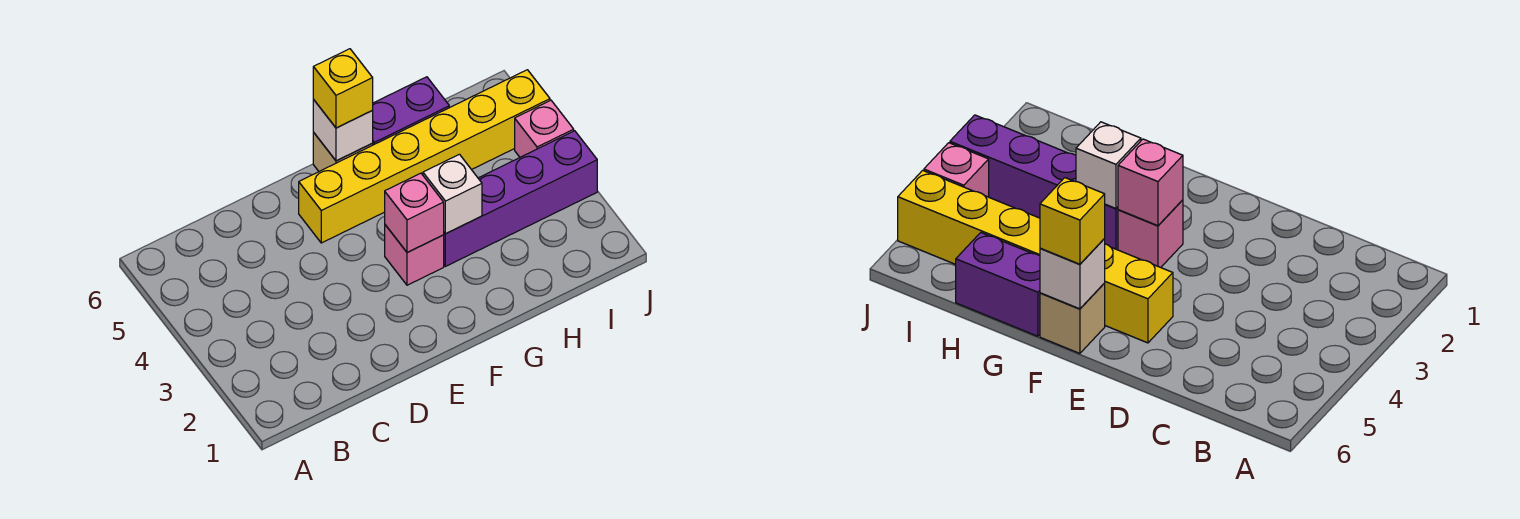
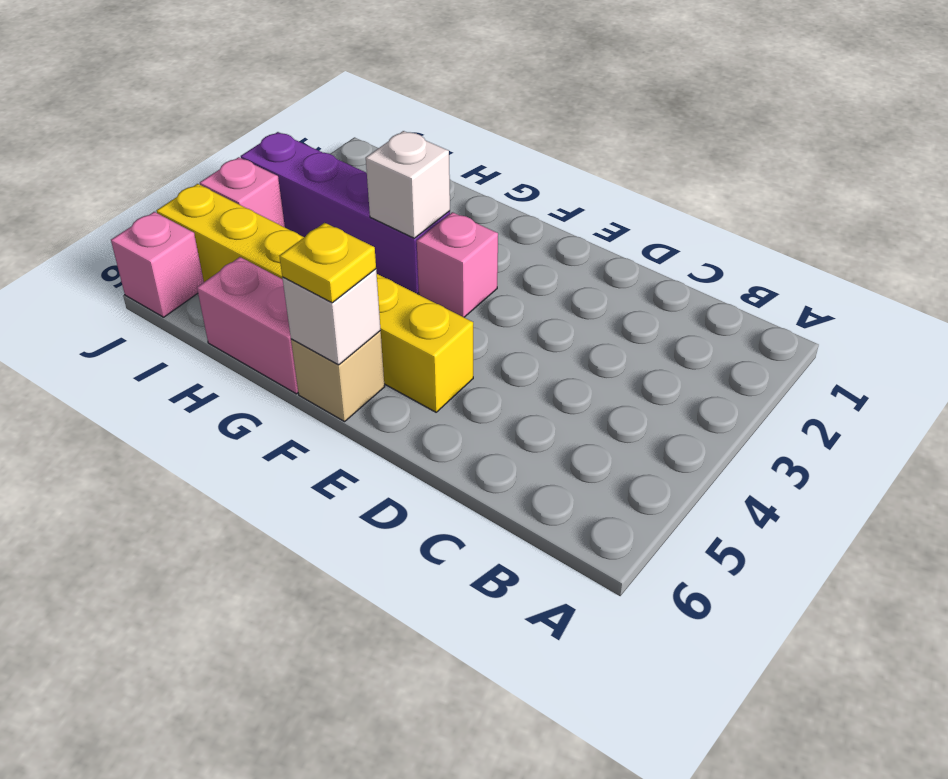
pink 1x1 brick [385,173,444,253] -> pink 1x1 brick moved to [111,212,204,317]
yellow 1x1 brick [313,49,373,128] -> yellow 1x1 plate [279,223,376,303]
purple 1x2 brick [372,77,449,145] -> pink 1x2 brick [197,257,298,394]

